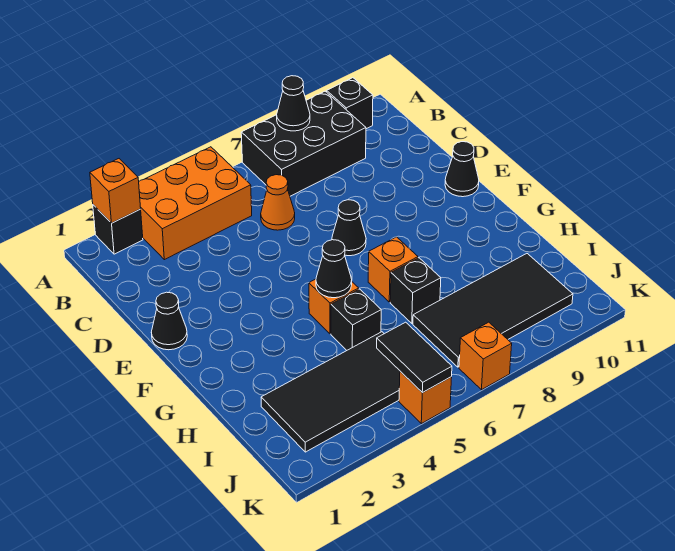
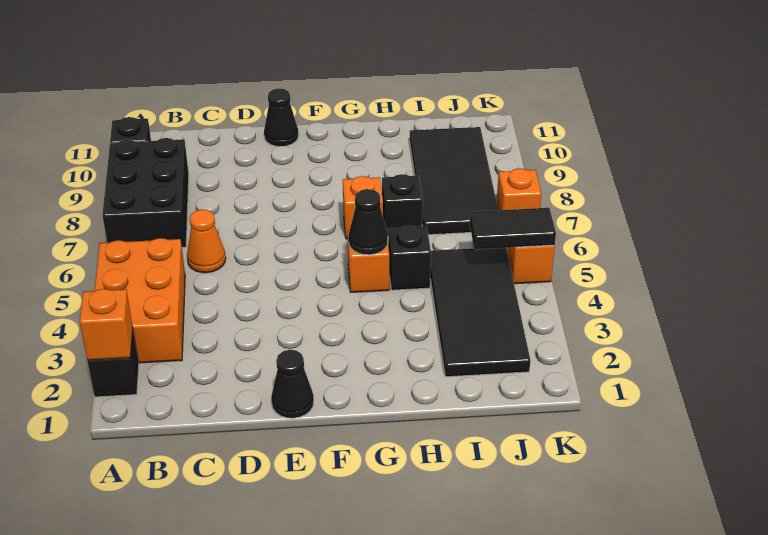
black 1x1 cone [277,76,310,131] -> none
black 1x1 cone [332,200,366,256] -> none

